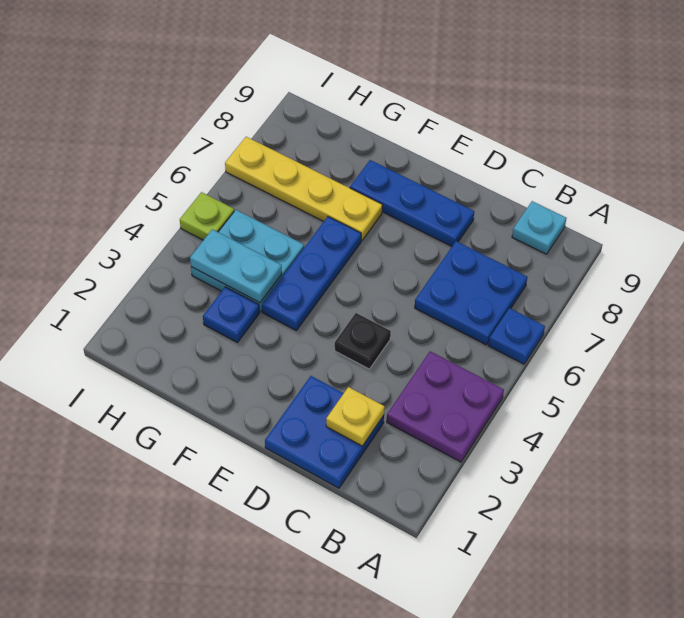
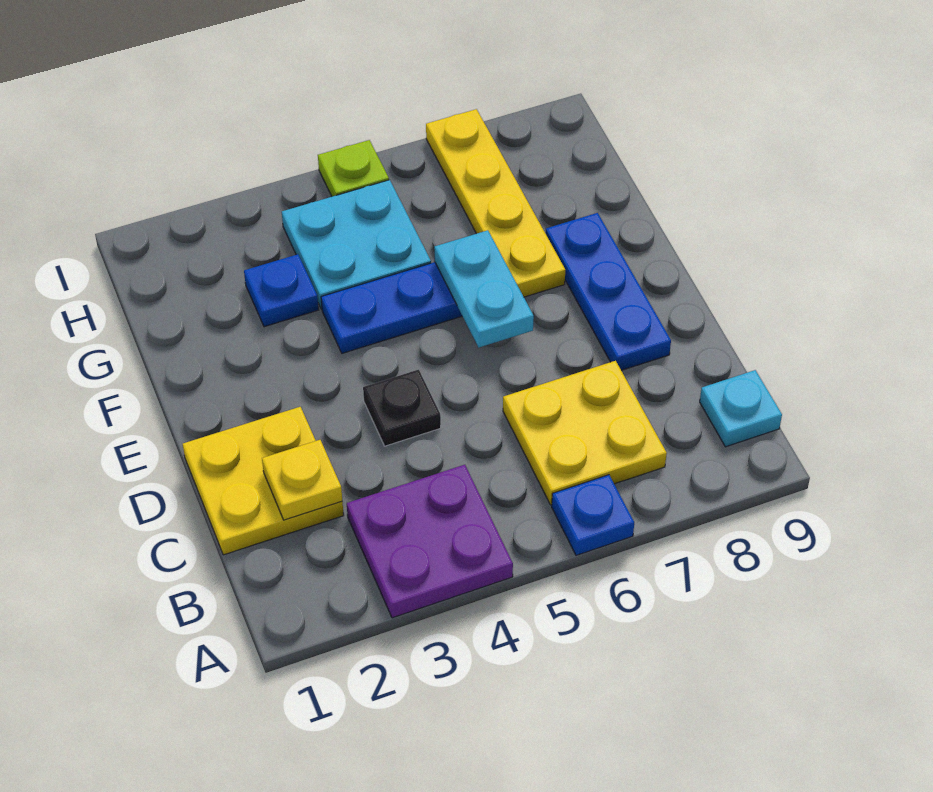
blue 2x2 plate [415,241,527,345] -> yellow 2x2 plate [503,361,667,505]
blue 2x2 plate [265,376,384,488] -> yellow 2x2 plate [183,407,344,555]
cyan 1x2 plate [190,229,282,303] -> cyan 1x2 plate moved to [434,230,534,347]

